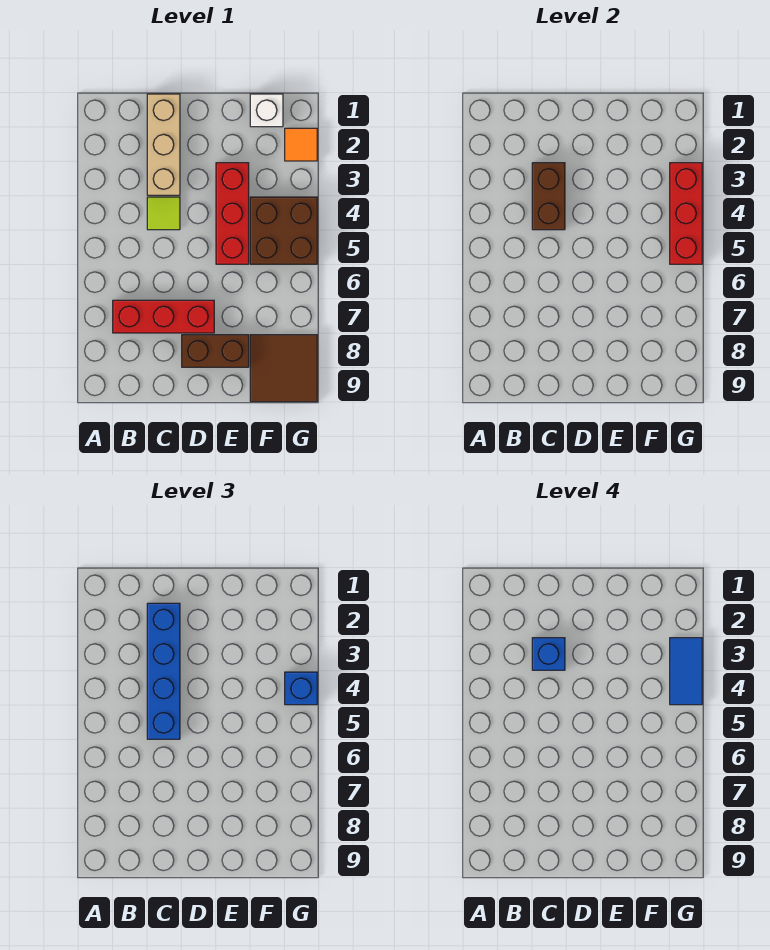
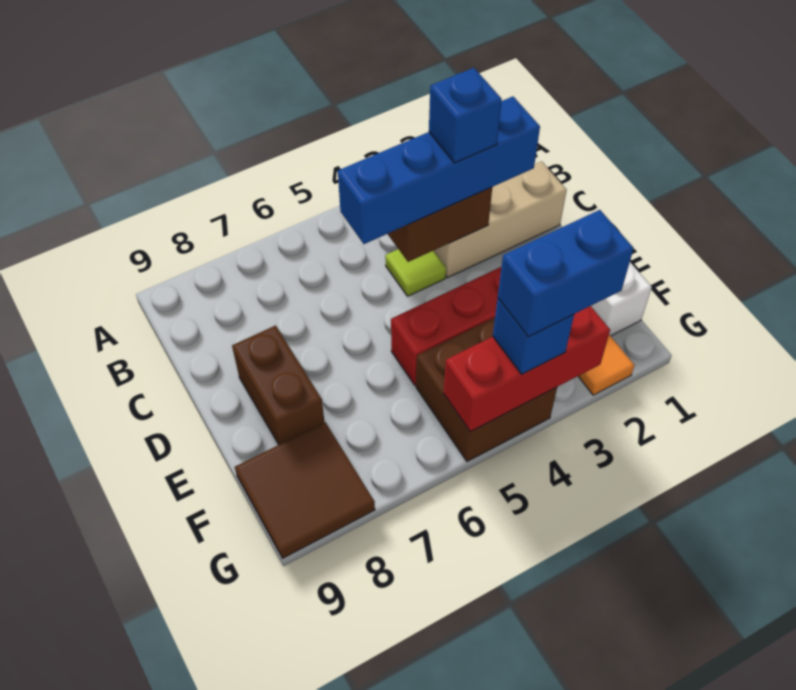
red 1x3 brick [113,300,214,333] -> none
blue 1x2 tile [670,638,702,705] -> blue 1x2 brick [498,210,634,337]

